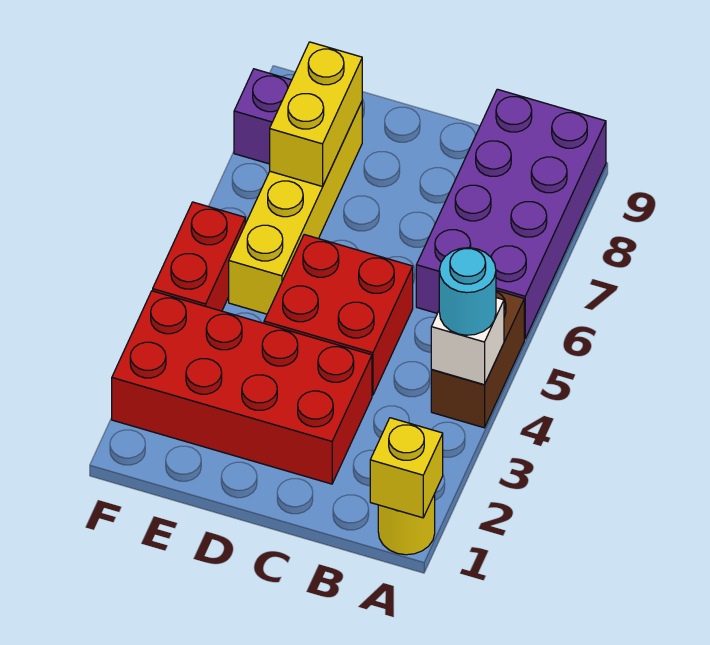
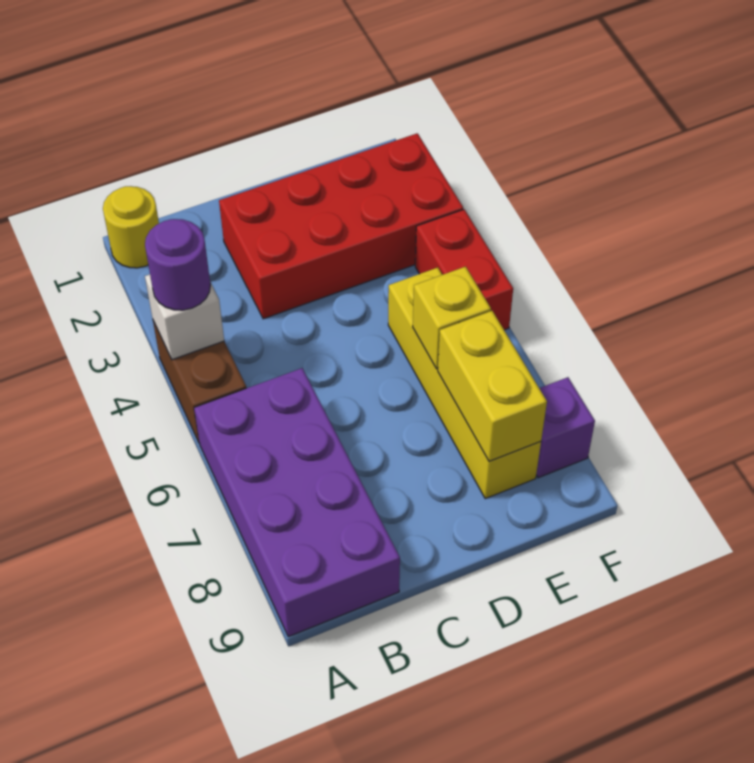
yellow 1x1 brick [370,418,443,518] -> yellow 1x1 brick moved to [413,267,491,369]
cyan 1x1 round brick [439,248,496,335] -> purple 1x1 round brick [145,219,210,310]
red 2x2 brick [264,235,413,395] -> none

